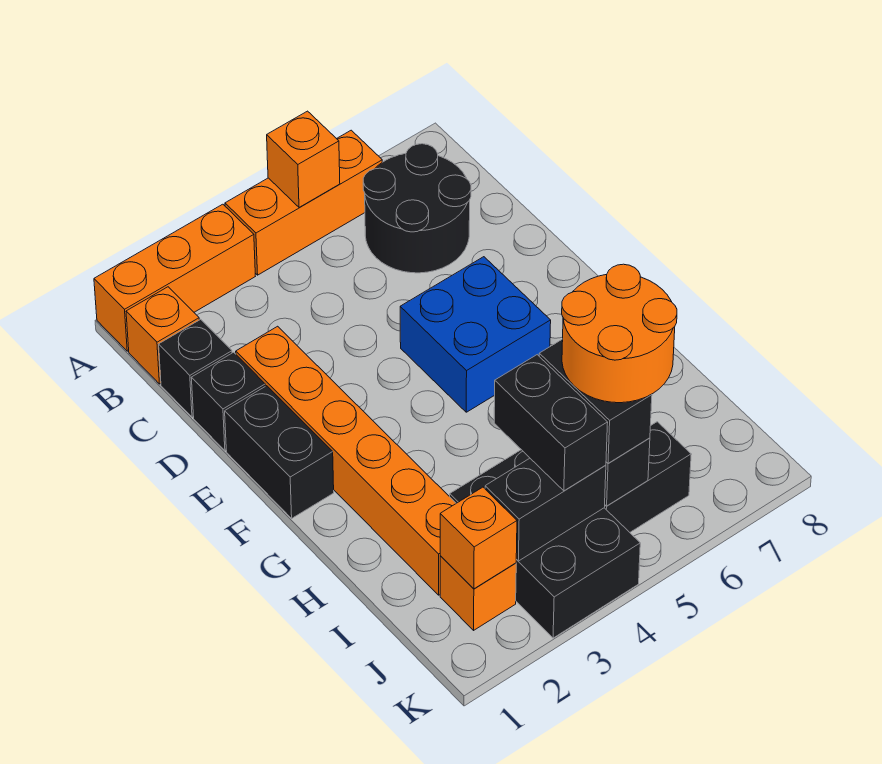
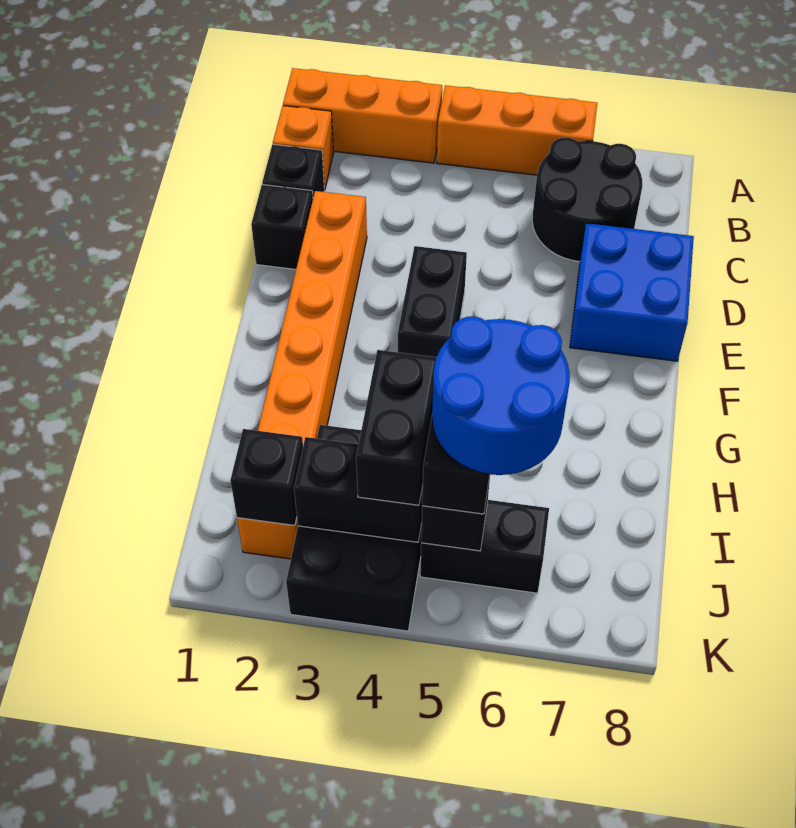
orange 1x1 brick [267,111,340,207] -> none
black 1x2 brick [225,386,334,518] -> black 1x2 brick moved to [398,246,467,357]
blue 2x2 brick [400,257,551,412] -> blue 2x2 brick moved to [570,223,694,361]
orange 2x2 round brick [562,264,677,403] -> blue 2x2 round brick [432,317,570,475]
orange 1x1 brick [440,487,517,589] -> black 1x1 brick [230,429,303,525]

